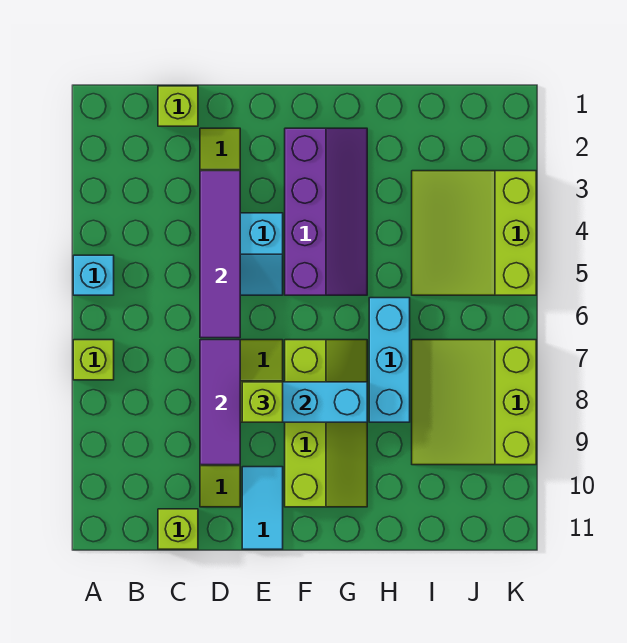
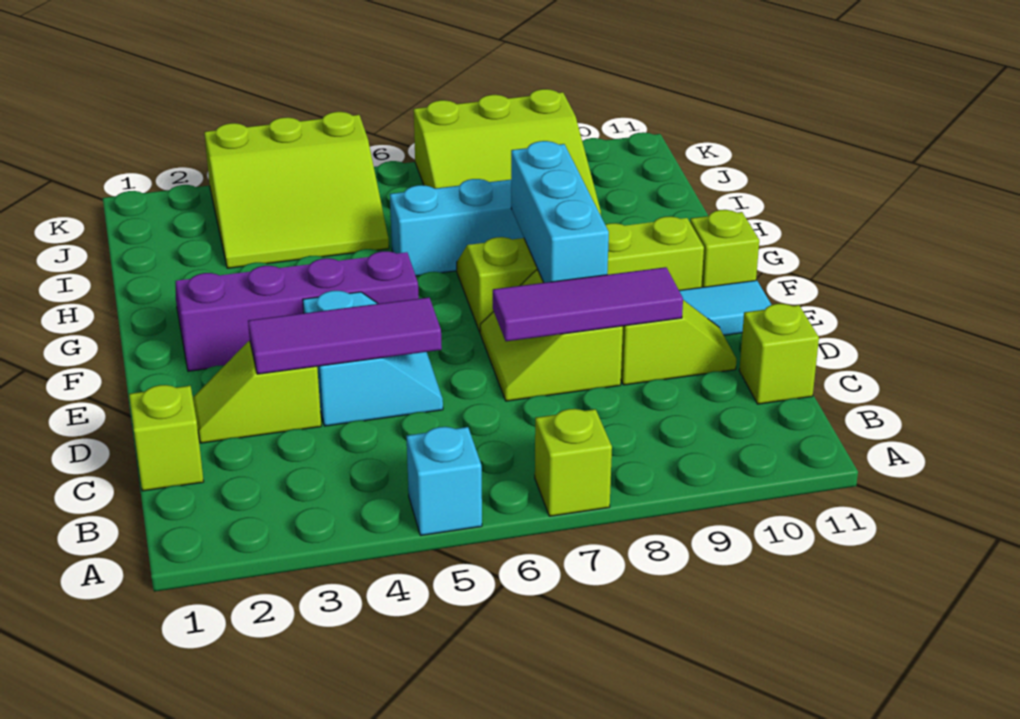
purple 1x4 tile [200,171,240,338] -> purple 1x3 tile [248,297,442,374]
lime 1x1 brick [242,382,283,422] -> lime 1x1 brick moved to [690,210,759,287]

